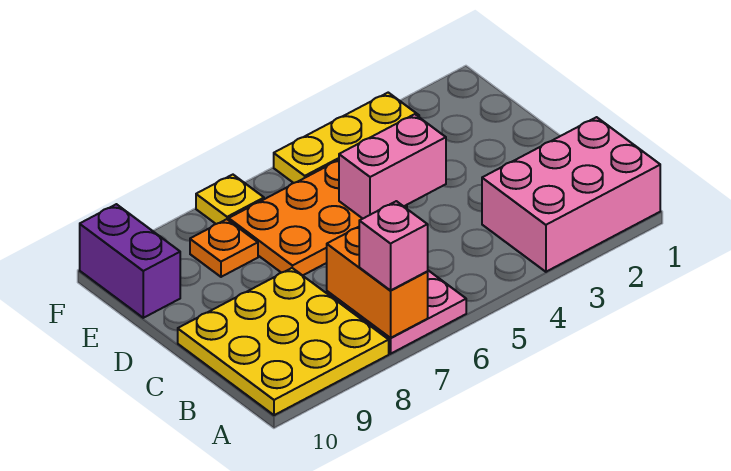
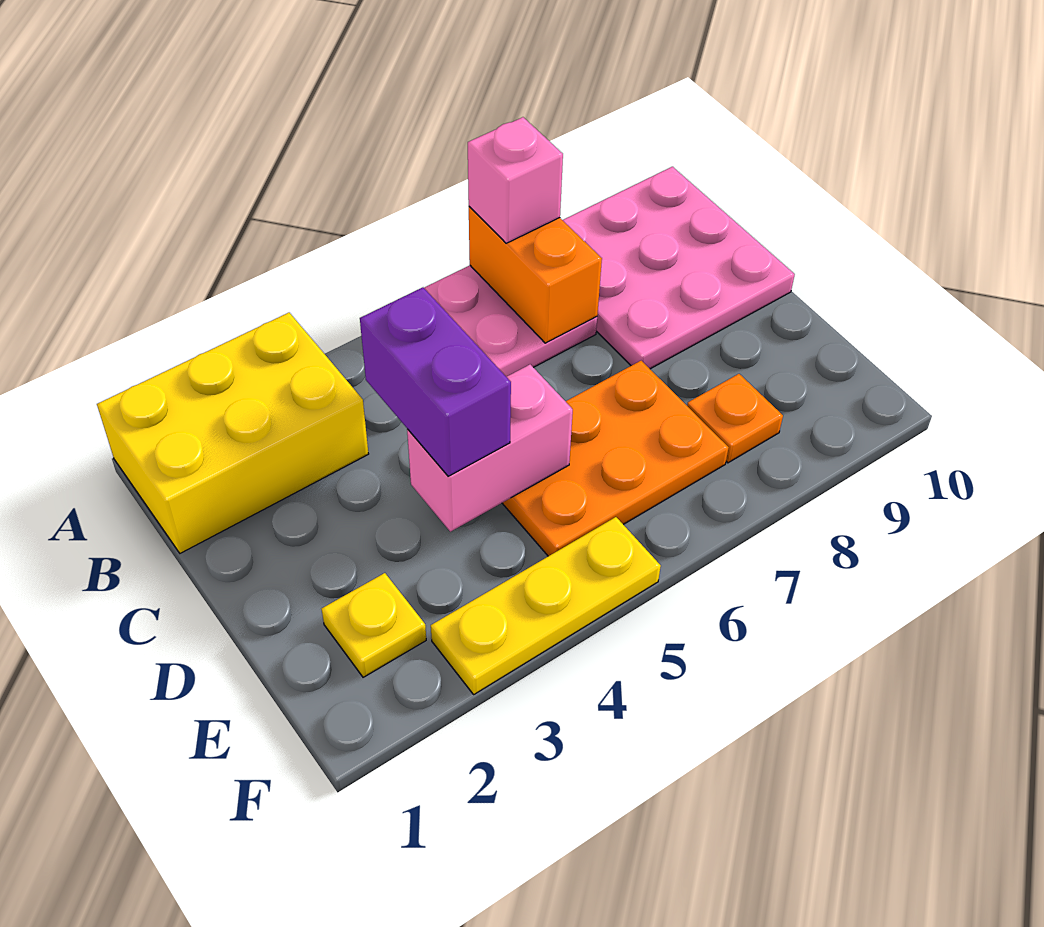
pink 2x3 brick [482,117,660,272] -> yellow 2x3 brick [97,313,368,553]
yellow 3x3 plate [178,268,389,415] -> pink 3x3 plate [563,167,795,369]
purple 1x2 brick [80,204,180,318] -> purple 1x2 brick moved to [360,287,511,476]
yellow 1x1 plate [196,175,264,224] -> yellow 1x1 plate moved to [322,573,426,677]

